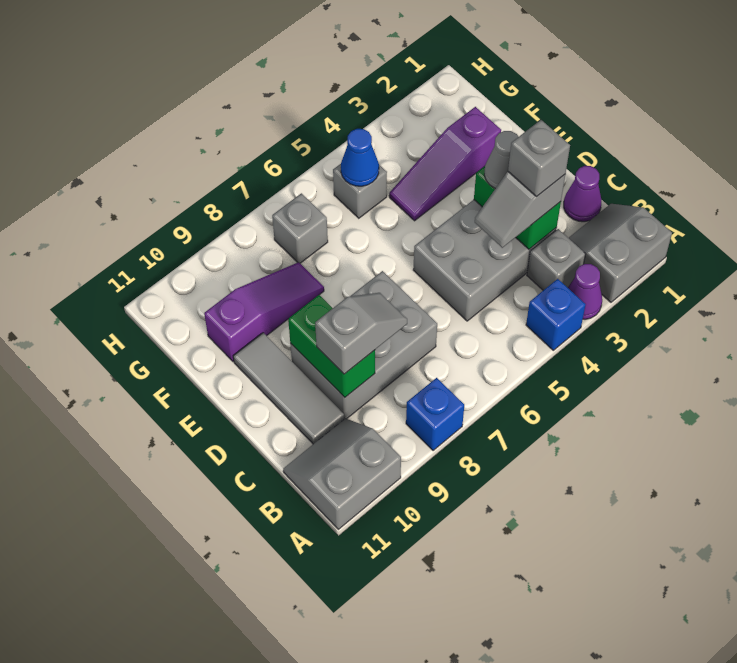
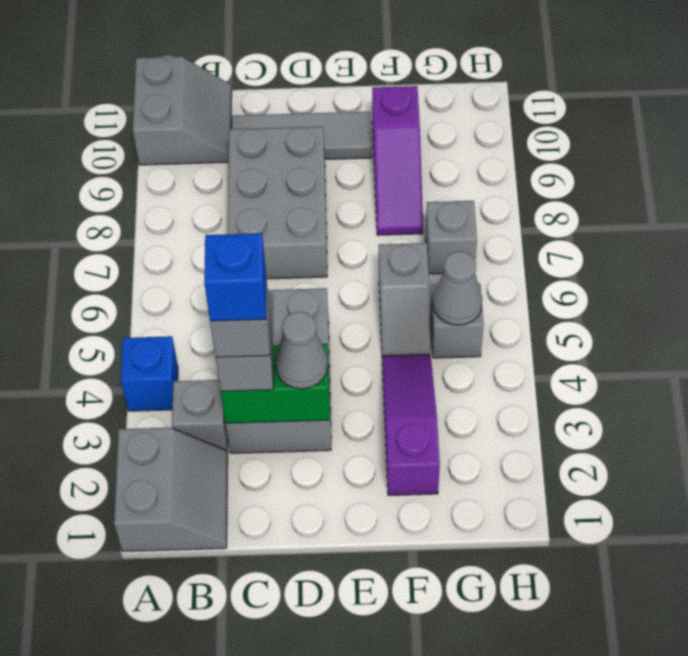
purple 1x1 cone [568,264,602,319] -> none
blue 1x1 brick [406,378,464,451] -> blue 1x1 brick moved to [204,233,266,321]
purple 1x1 cone [564,166,601,222] -> none
grey 1x2 slope [315,293,407,374] -> grey 1x2 slope moved to [379,243,430,356]
green 1x2 brick [288,295,375,397] -> none
blue 1x1 cone [341,129,379,186] -> grey 1x1 cone [433,251,482,325]

